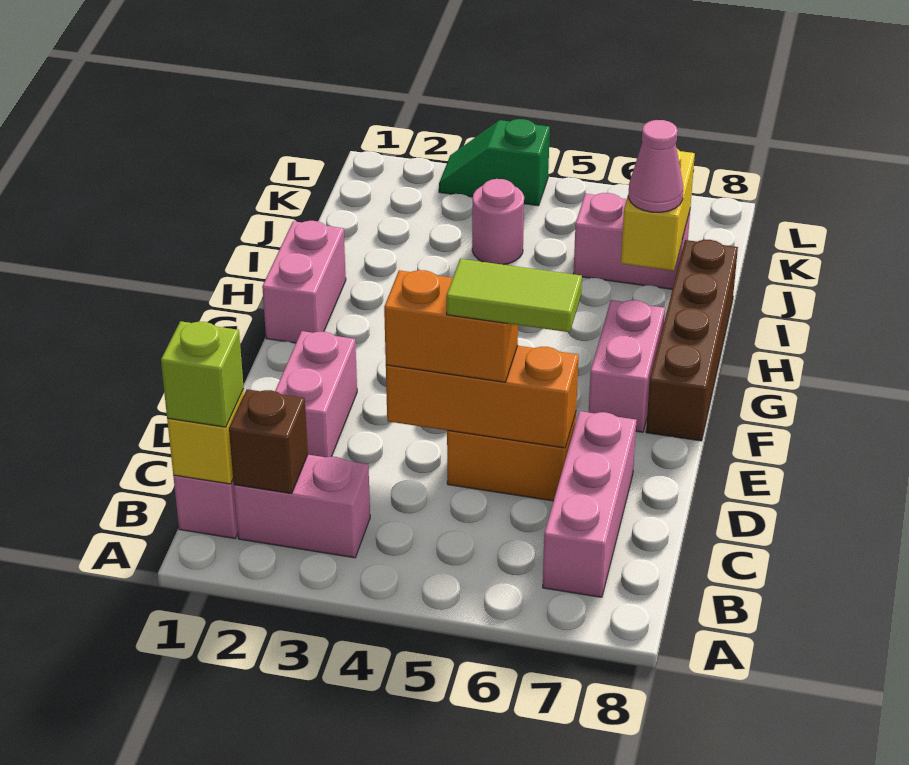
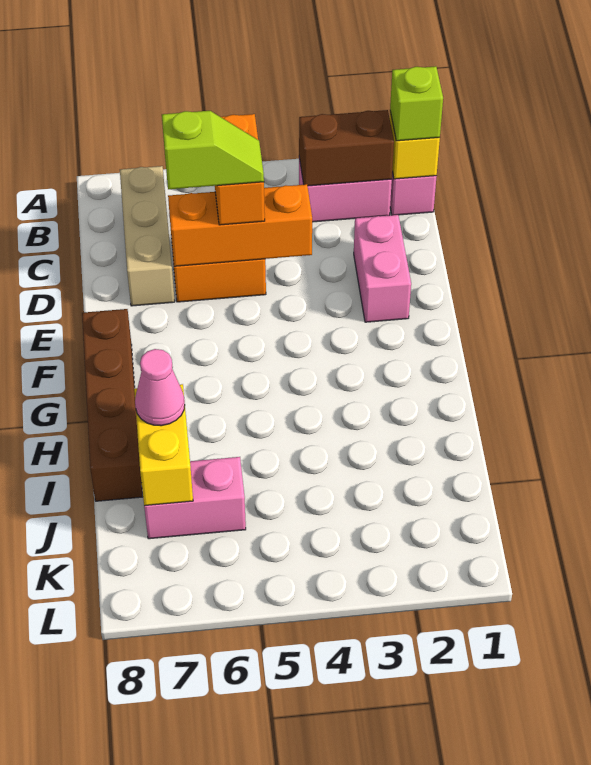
brown 1x1 brick [229,389,308,494] -> brown 1x2 brick [299,110,394,186]
pink 1x3 brick [543,411,637,597] -> tan 1x3 brick [120,166,175,306]
orange 1x2 brick [384,270,518,382] -> orange 1x2 brick turned to [215,114,265,225]
lime 1x2 tile [446,259,582,332] -> lime 1x2 slope [162,111,264,189]
pink 1x2 brick [589,300,665,432] -> none
pink 1x2 brick [262,221,346,343] -> none
pink 1x1 round brick [472,179,524,265] -> none
green 1x2 slope [439,119,550,206] -> none

